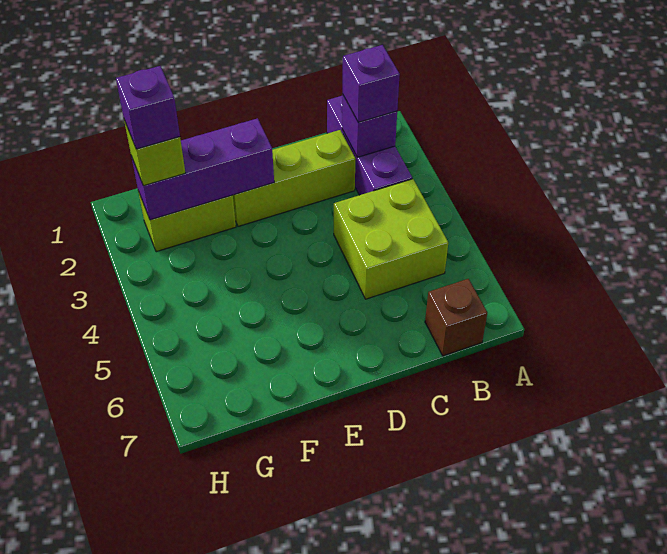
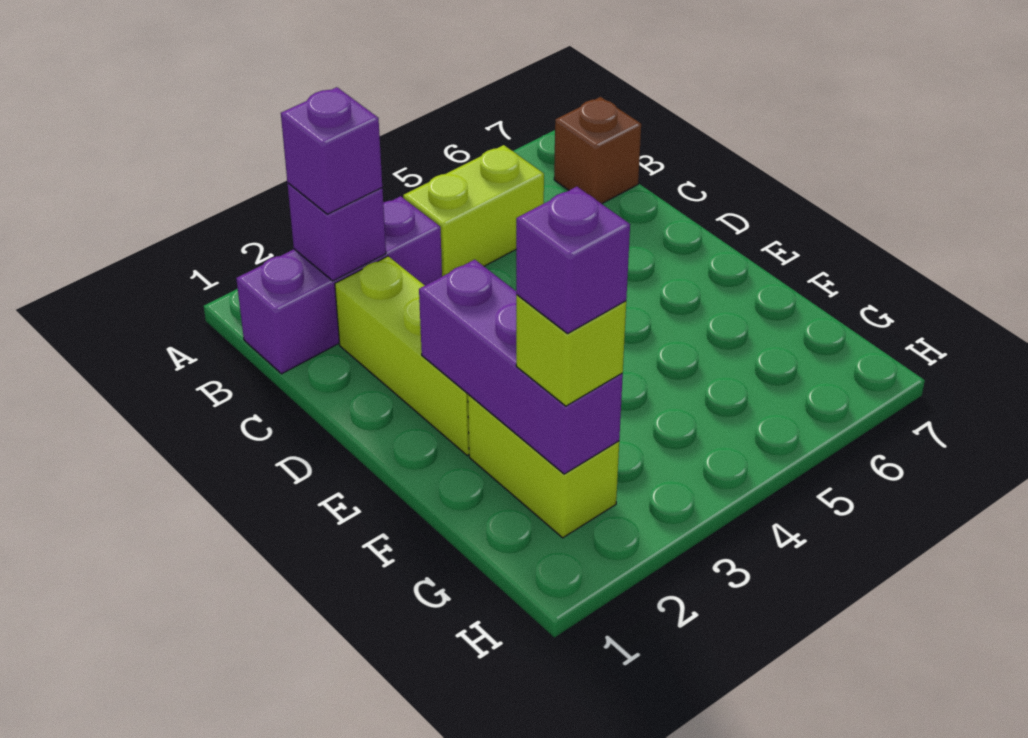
lime 2x2 brick [334,179,448,299] -> lime 1x2 brick [403,145,544,276]

